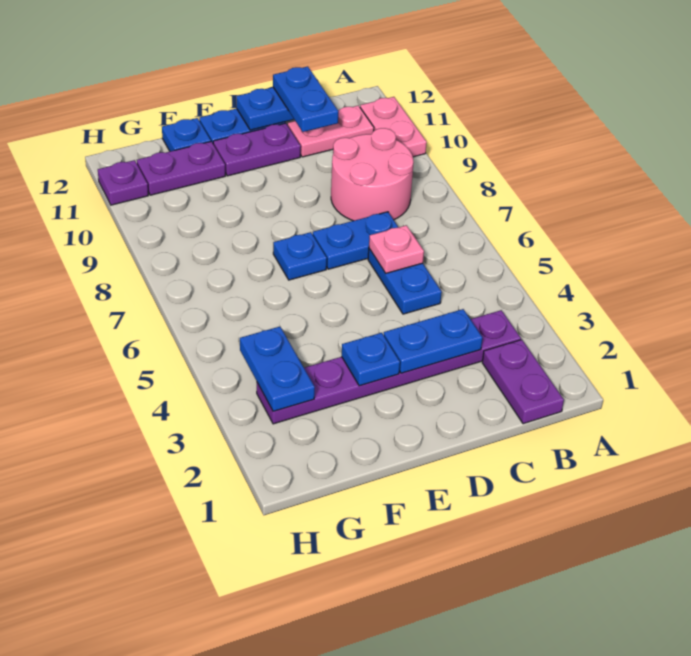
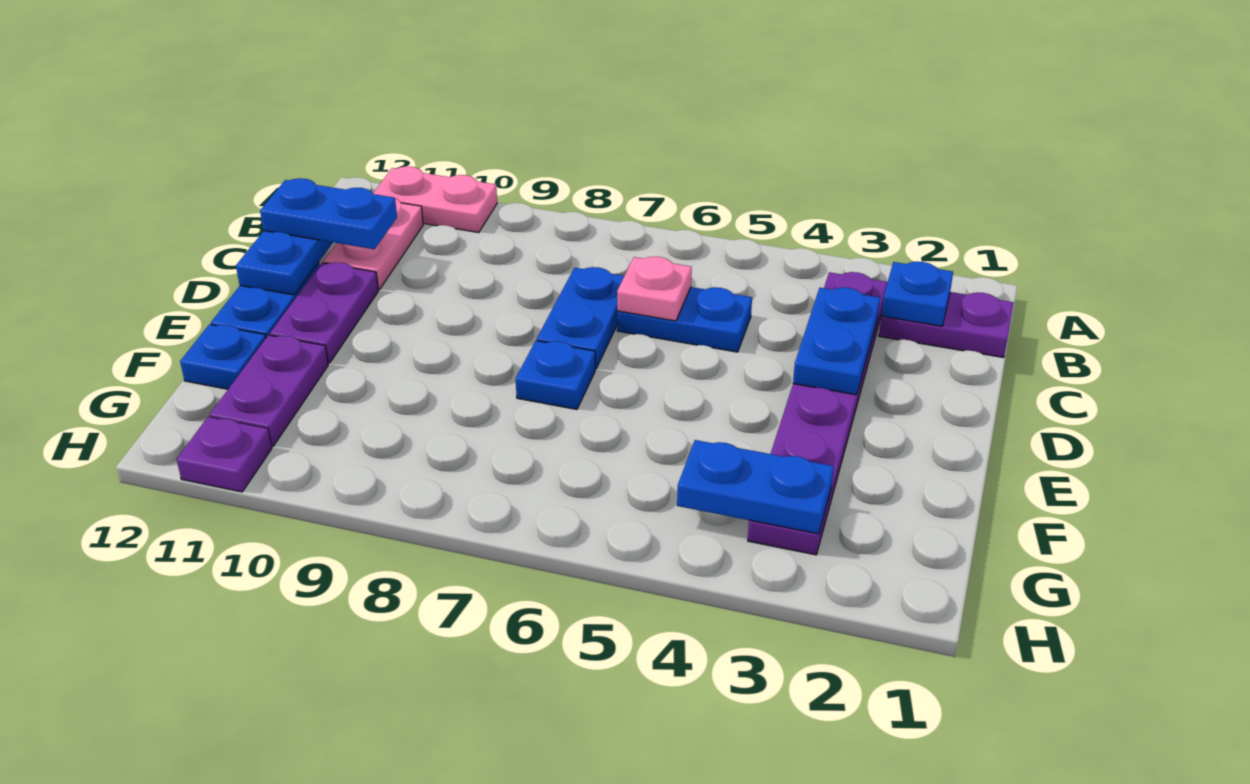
pink 2x2 round brick [331,128,414,221] -> none
blue 1x1 plate [342,333,400,386] -> blue 1x1 plate moved to [881,261,953,326]

